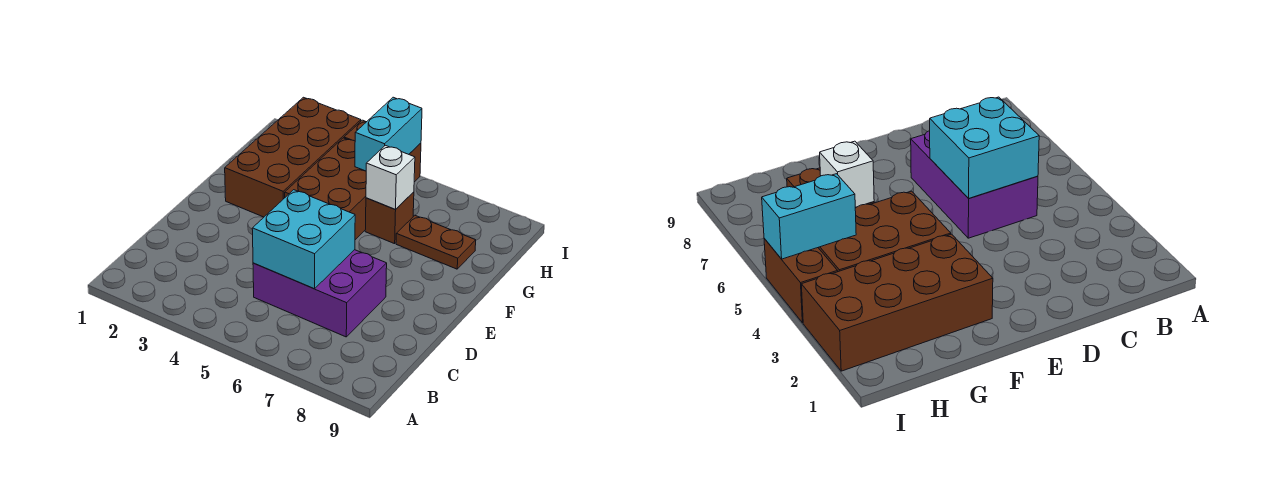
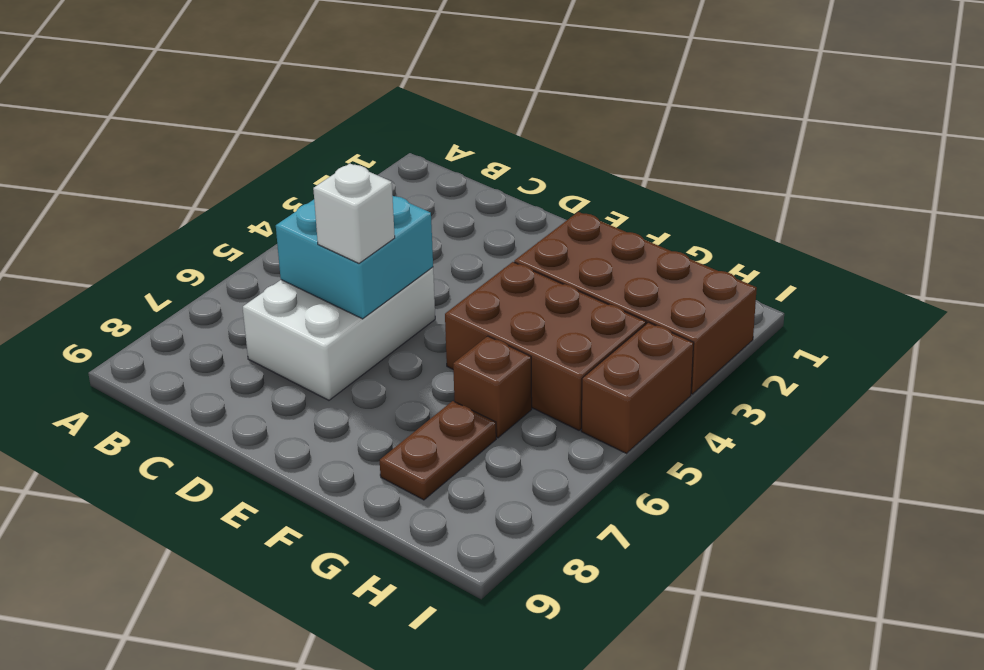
purple 2x3 brick [253,250,387,337] -> white 2x3 brick [243,267,435,400]
white 1x1 brick [366,145,415,210] -> white 1x1 brick moved to [313,164,395,263]
cyan 1x2 brick [355,97,422,171] -> none

